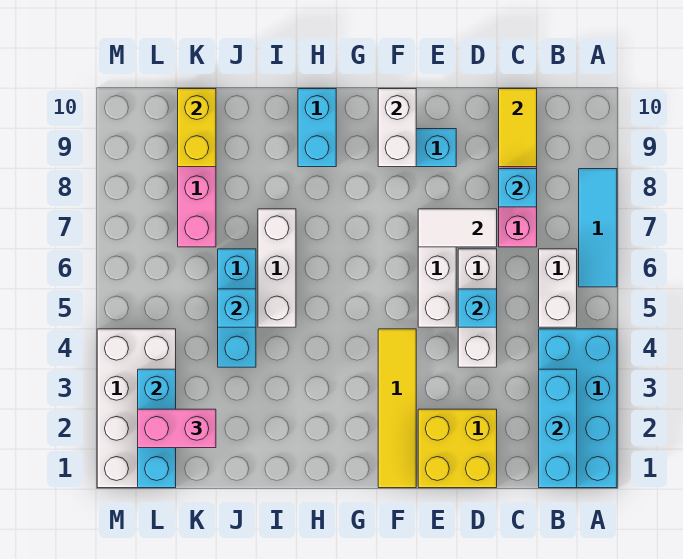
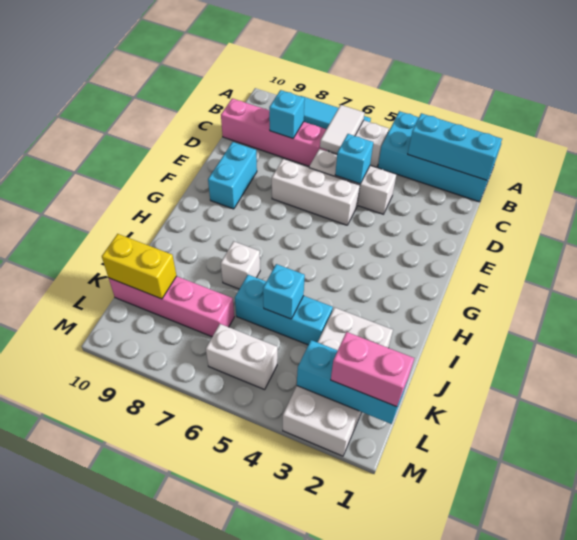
yellow 1x2 tile [499,89,537,167] -> none
yellow 2x2 brick [418,409,497,488] -> none
white 1x2 tile [418,209,497,247] -> white 1x2 tile moved to [320,105,365,153]
yellow 1x4 tile [378,329,416,488] -> none
white 1x2 brick [378,89,416,167] -> white 1x2 brick moved to [206,324,278,390]
cyan 1x2 brick [298,89,336,167] -> none
white 1x3 brick [258,209,296,327] -> white 1x1 brick [221,241,260,289]
pink 1x2 brick [138,409,216,448] -> pink 1x2 brick turned to [331,332,414,407]
white 2x4 brick [97,329,176,488] -> white 2x4 brick turned to [283,308,393,456]

